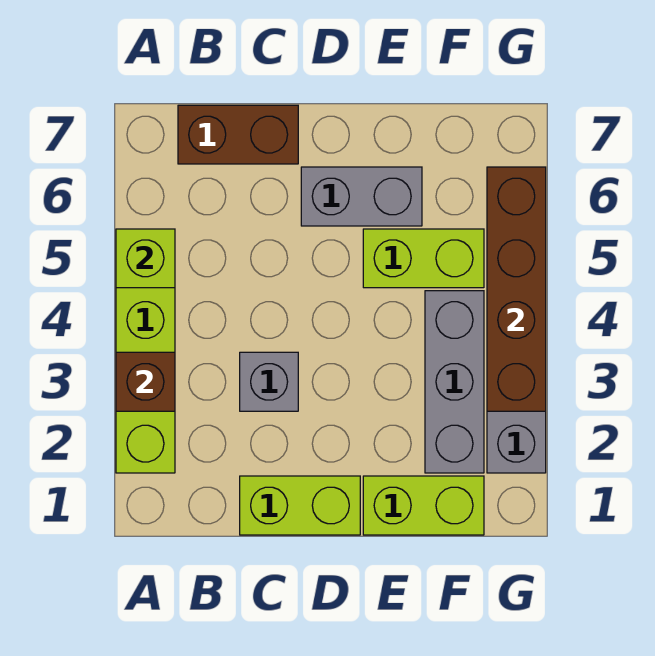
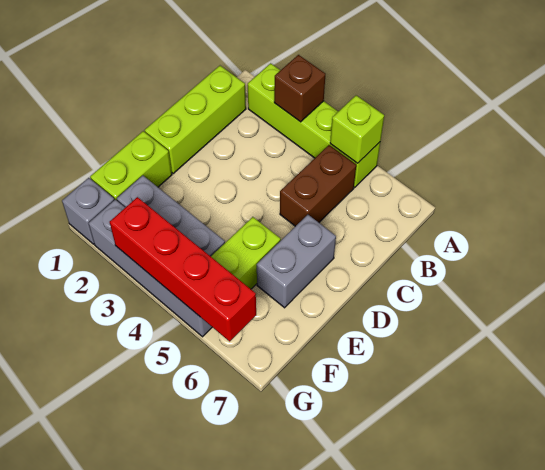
brown 1x2 brick [178,105,298,164] -> brown 1x2 brick moved to [280,145,356,226]
lime 1x2 brick [240,476,360,535] -> lime 1x3 brick [145,66,246,174]
grey 1x1 brick [240,352,298,411] -> grey 1x1 brick moved to [62,178,114,244]
brown 1x4 brick [487,167,546,411] -> red 1x4 brick [110,197,256,341]

